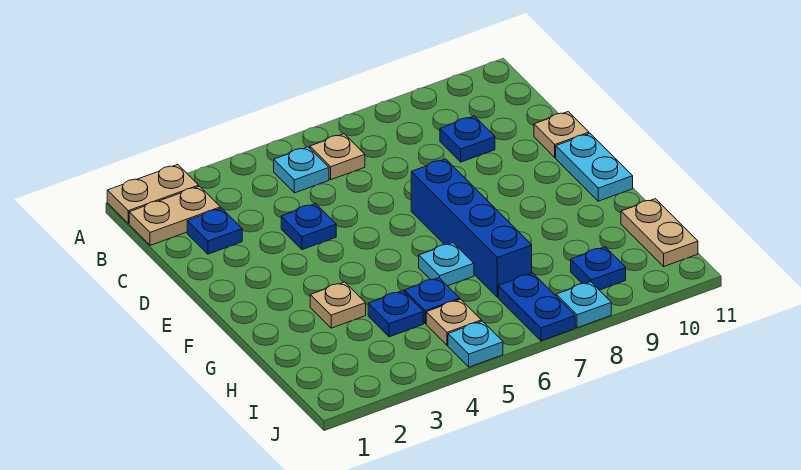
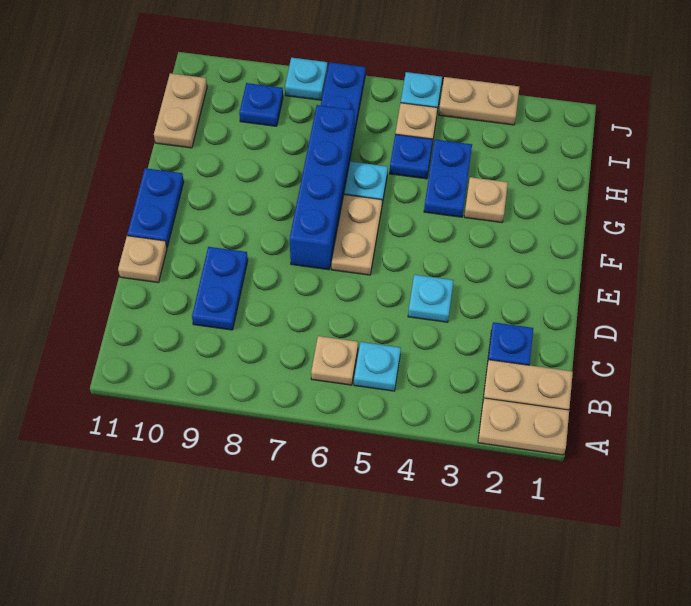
blue 1x1 plate [440,116,495,162] -> blue 1x2 plate [192,247,248,330]
blue 1x1 plate [281,204,336,250] -> cyan 1x1 plate [408,275,454,322]
none -> tan 1x2 plate [332,195,382,275]
cyan 1x2 plate [556,133,633,201] -> blue 1x2 plate [127,168,184,247]
blue 1x1 plate [368,291,423,337] -> blue 1x2 plate [424,140,472,217]
none -> tan 1x2 plate [439,77,519,125]

